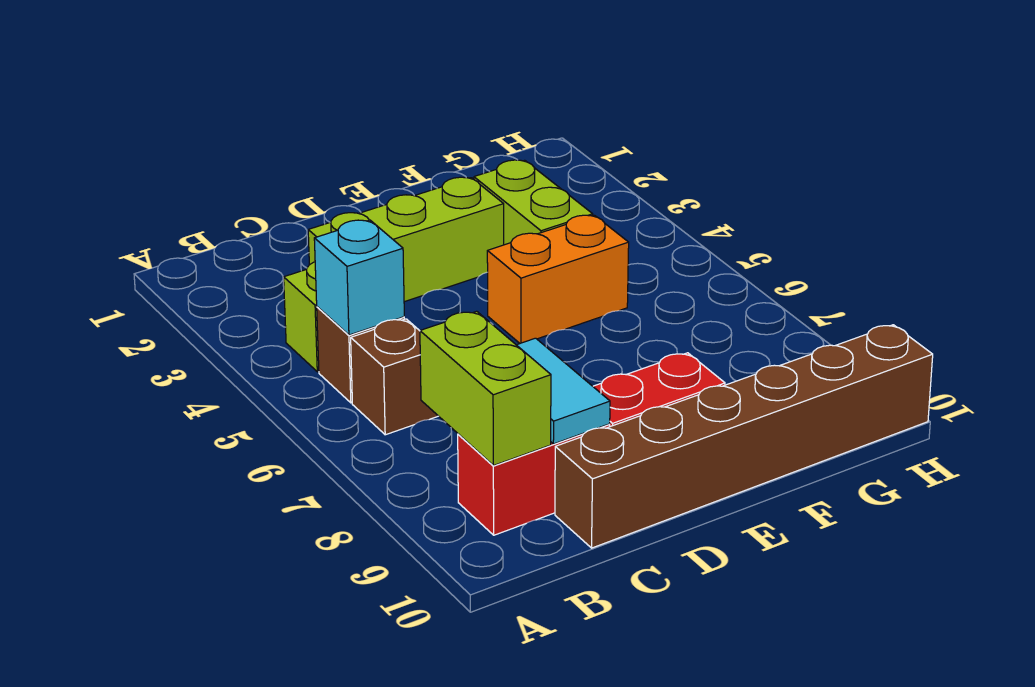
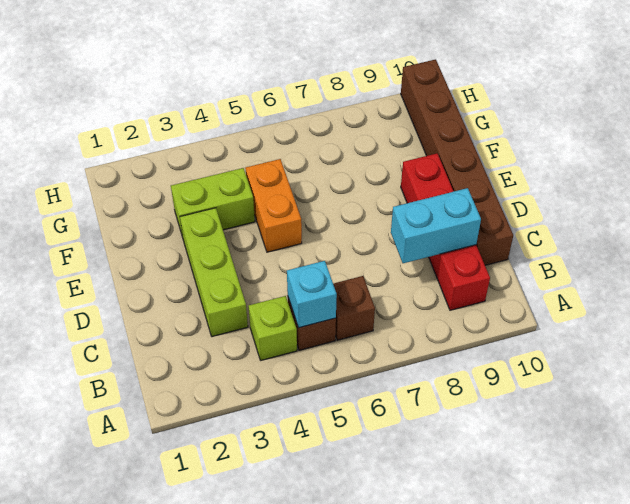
lime 1x2 brick [420,311,551,466] -> none
cyan 1x2 tile [517,338,610,444] -> cyan 1x2 brick [391,188,481,263]

